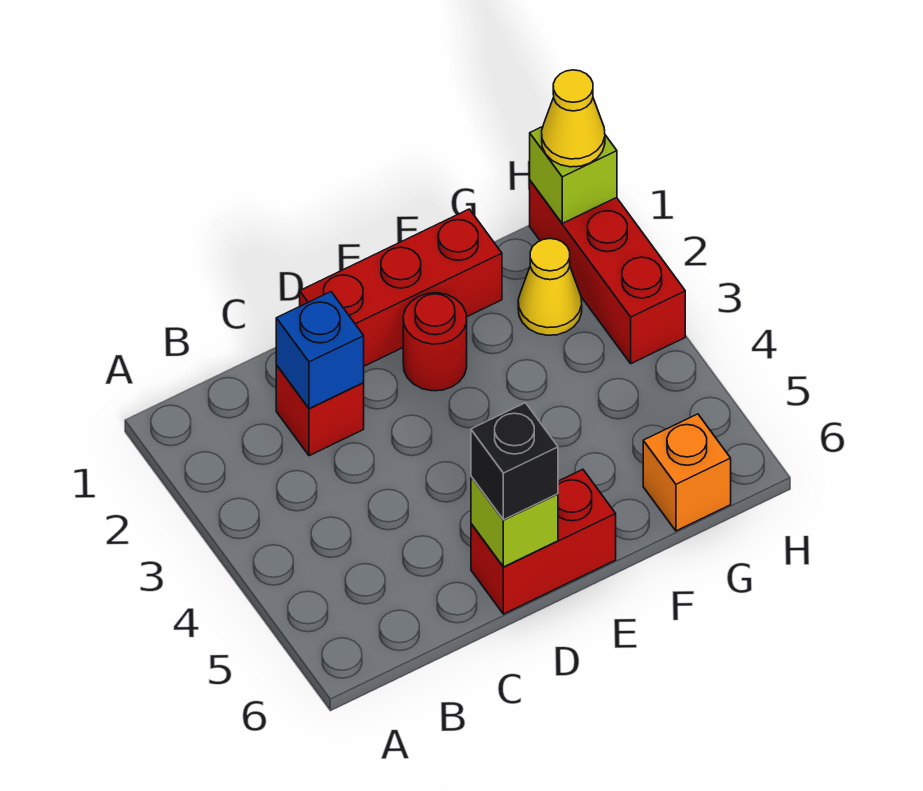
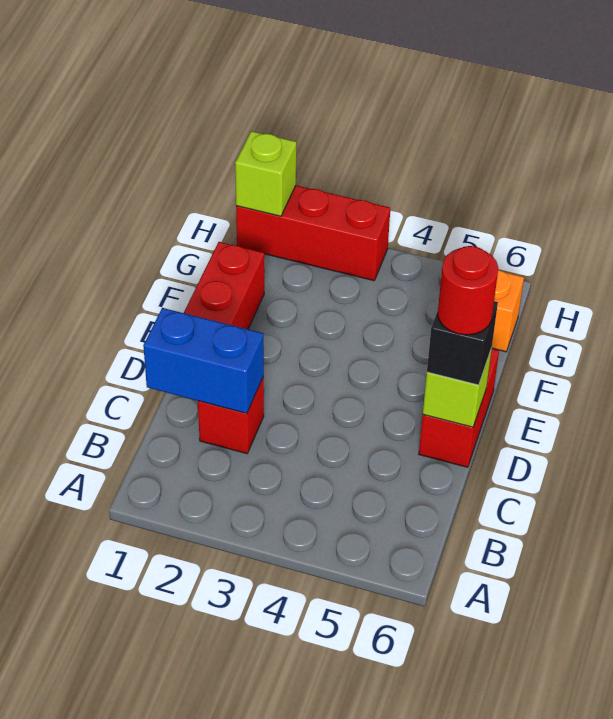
blue 1x1 brick [276,292,364,409] -> blue 1x2 brick [143,308,264,413]
red 1x1 round brick [403,293,467,391] -> red 1x1 round brick moved to [438,246,498,335]
yellow 1x1 cone [518,239,582,335] -> none
yellow 1x1 cone [542,70,605,167] -> none

